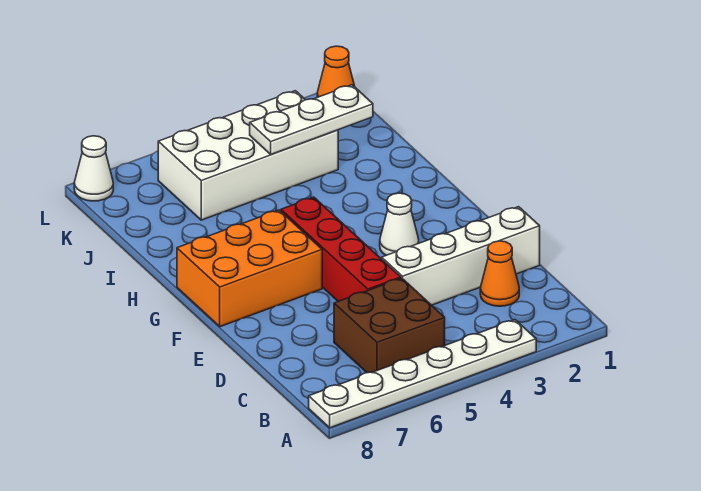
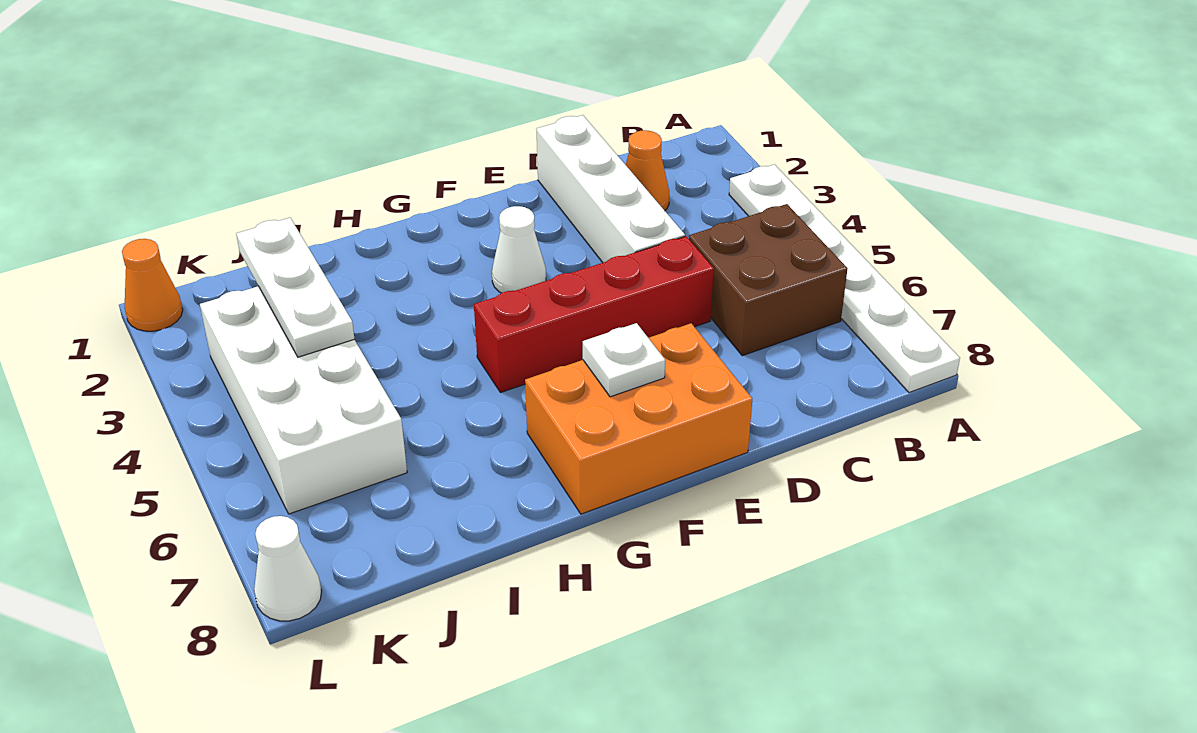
orange 2x3 brick [177,210,322,327] -> orange 2x3 brick turned to [525,323,752,514]
none -> white 1x1 plate [583,323,665,397]

